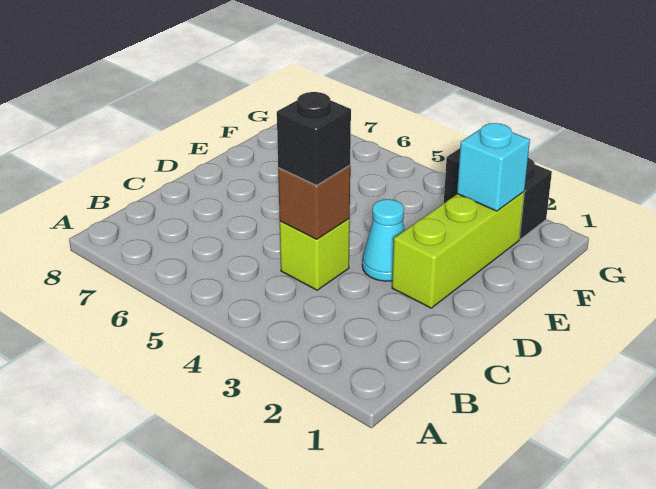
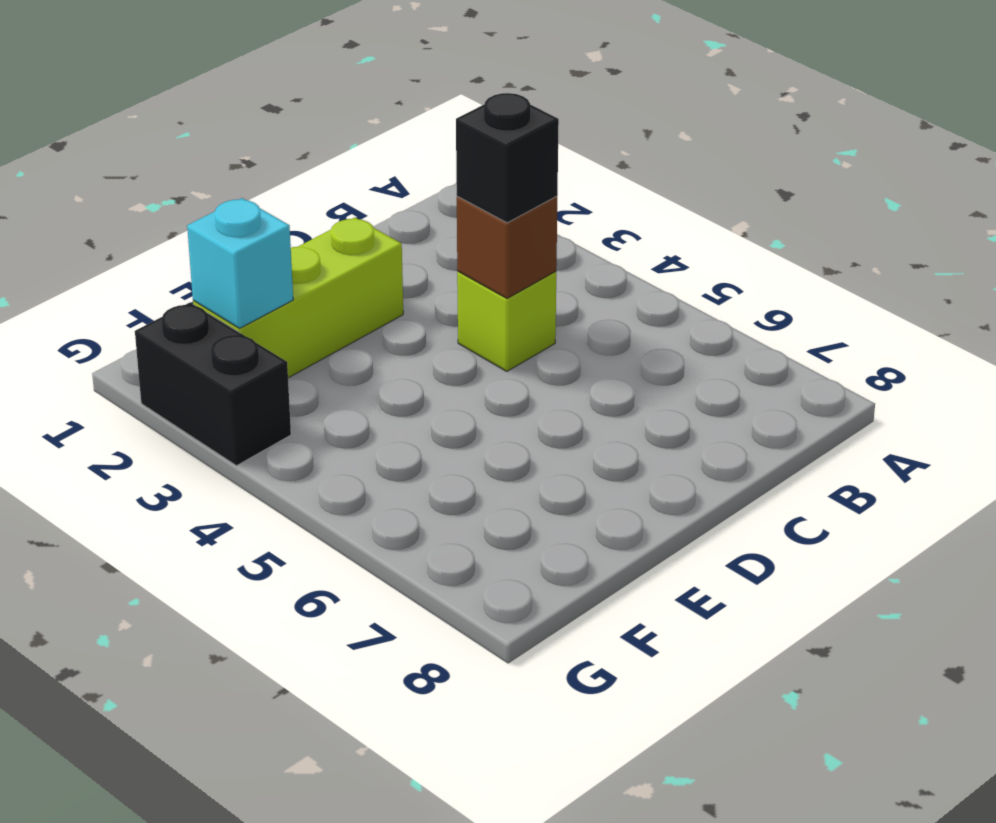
cyan 1x1 cone [362,199,405,281] -> none

